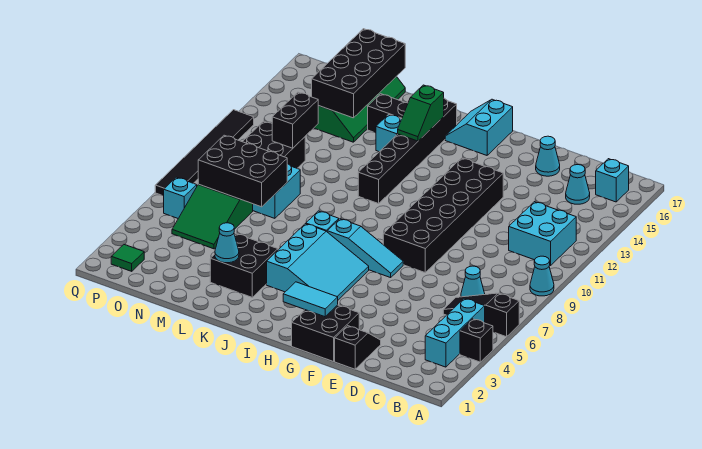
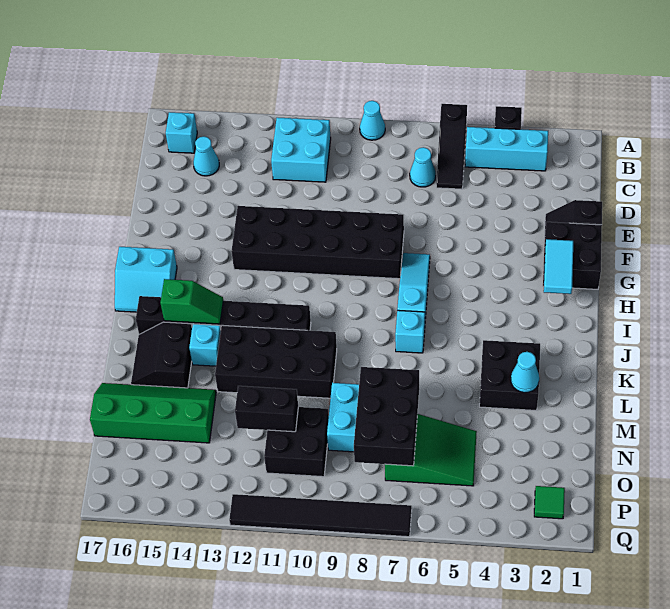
cyan 1x1 cone [536,136,560,176] -> none
cyan 3x3 slope [267,224,369,300] -> none
black 2x4 brick [312,29,405,118] -> black 2x4 brick moved to [215,325,337,398]
cyan 1x1 brick [164,177,197,218] -> none

